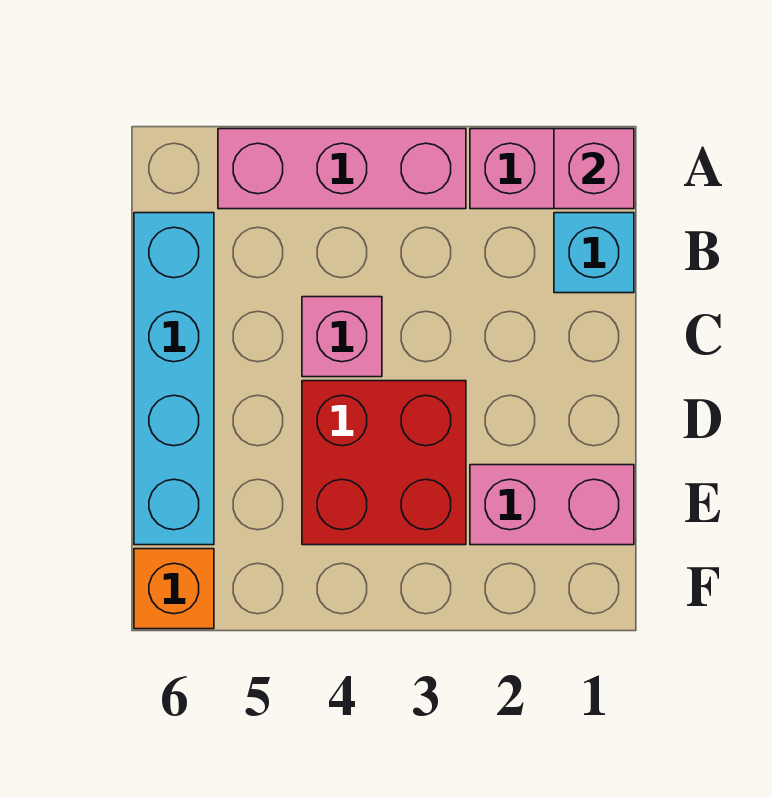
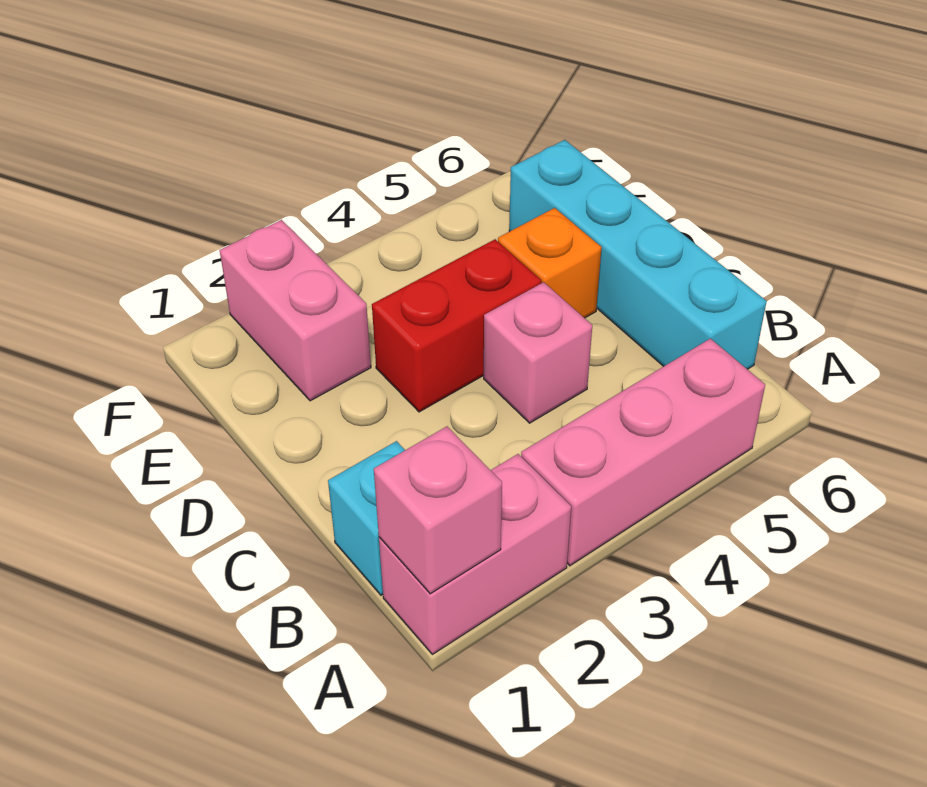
red 2x2 brick [302,381,466,545] -> red 1x2 brick [372,239,541,412]
pink 1x2 brick [470,465,634,545] -> pink 1x2 brick turned to [220,220,371,401]
orange 1x1 brick [134,549,214,629] -> orange 1x1 brick moved to [498,208,602,318]

